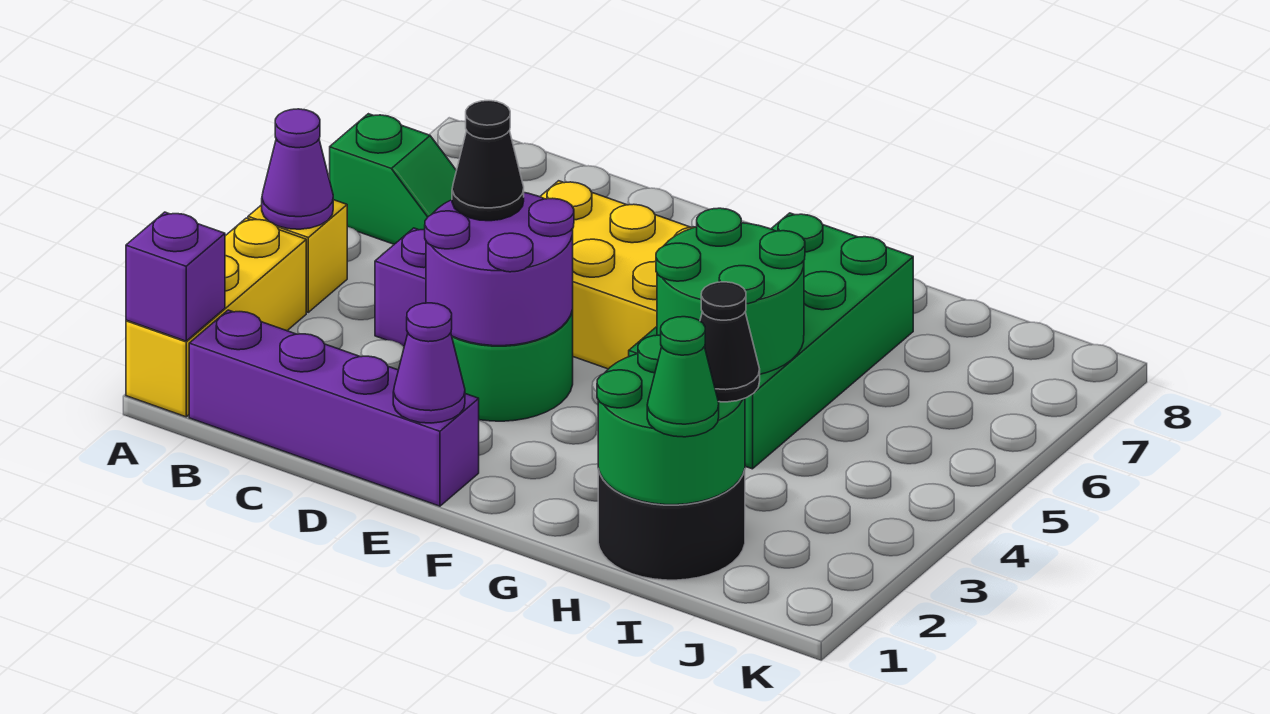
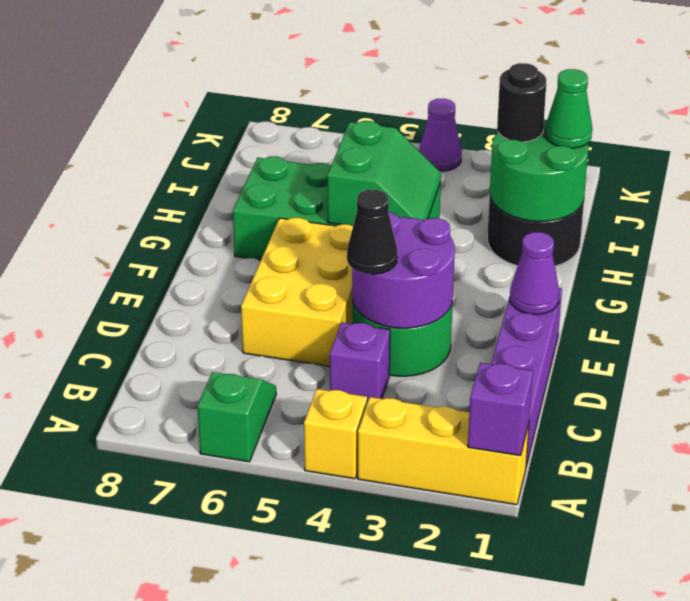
purple 1x1 cone [262,109,333,229] -> purple 1x1 cone moved to [419,99,462,171]
green 2x2 round brick [656,208,805,374] -> green 2x2 slope [327,121,441,226]
black 1x1 cone [700,282,760,402] -> black 1x1 round brick [497,63,546,142]

